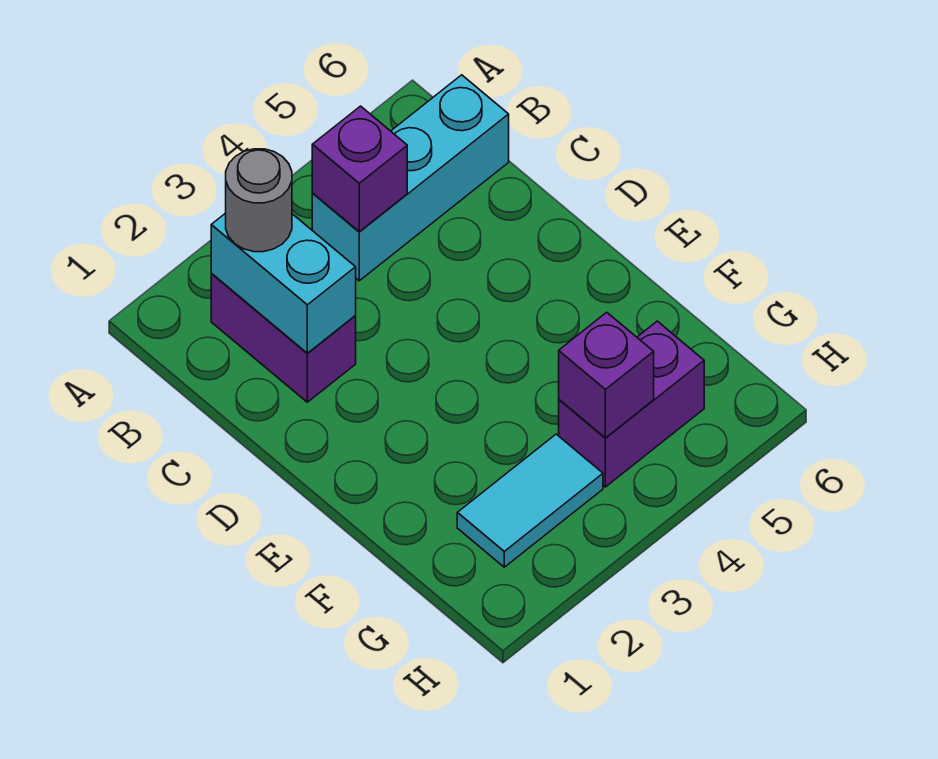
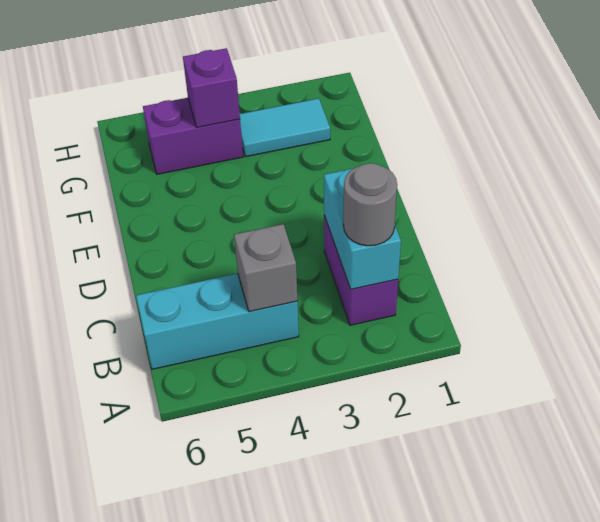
purple 1x1 brick [312,106,407,232] -> grey 1x1 brick [234,224,297,312]

